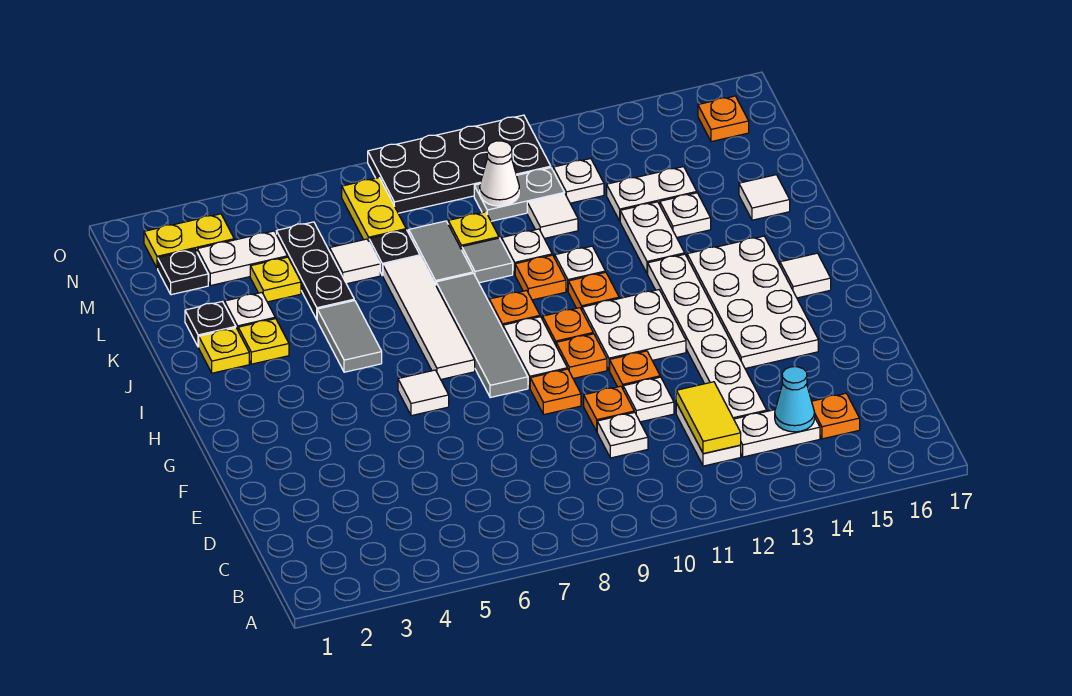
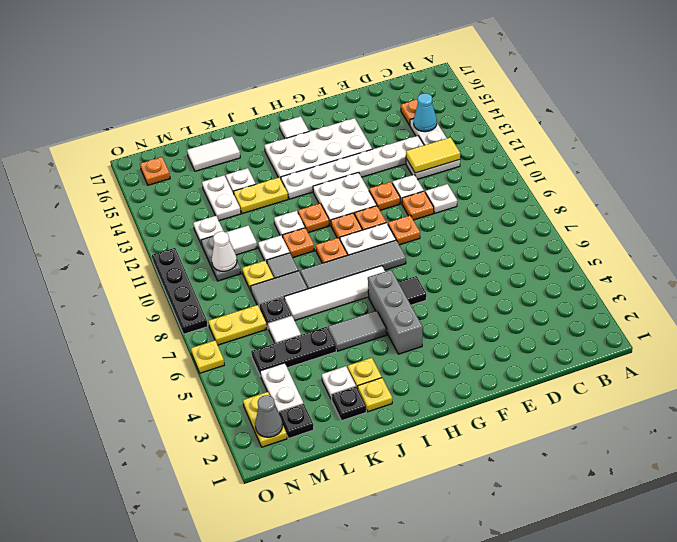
white 1x1 tile [398,370,449,416] -> black 1x1 tile [398,276,426,305]
none -> grey 1x3 brick [368,270,422,354]
white 1x2 plate [620,202,685,274] -> yellow 1x2 plate [233,177,288,214]
white 1x1 tile [739,175,790,220] -> white 1x2 tile [187,136,240,171]
yellow 1x1 plate [250,257,301,302] -> yellow 1x1 plate moved to [191,340,224,373]
none -> grey 1x1 cone [255,395,283,437]
black 2x4 plate [368,115,551,213] -> black 1x4 plate [152,248,208,334]

